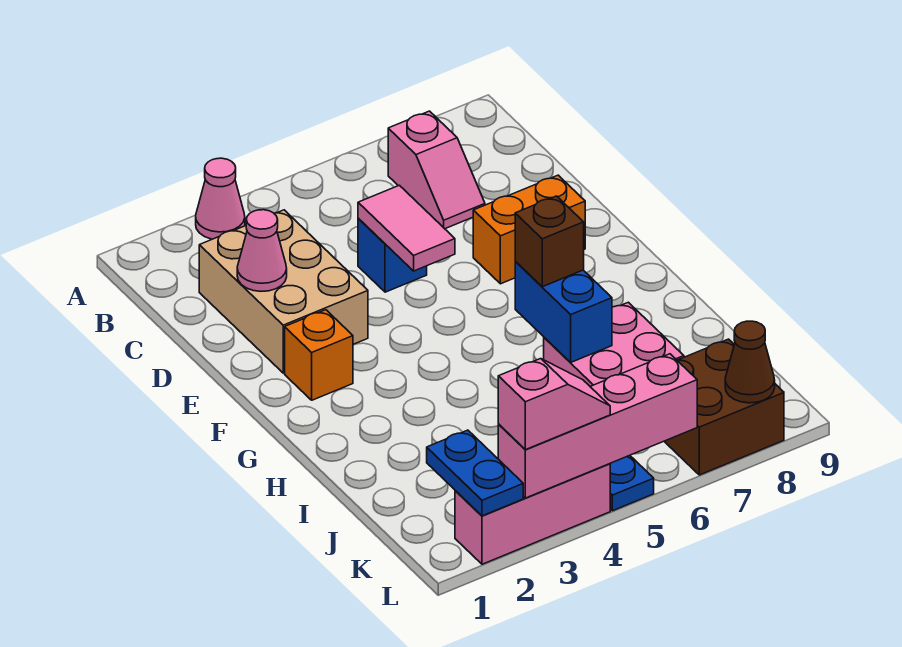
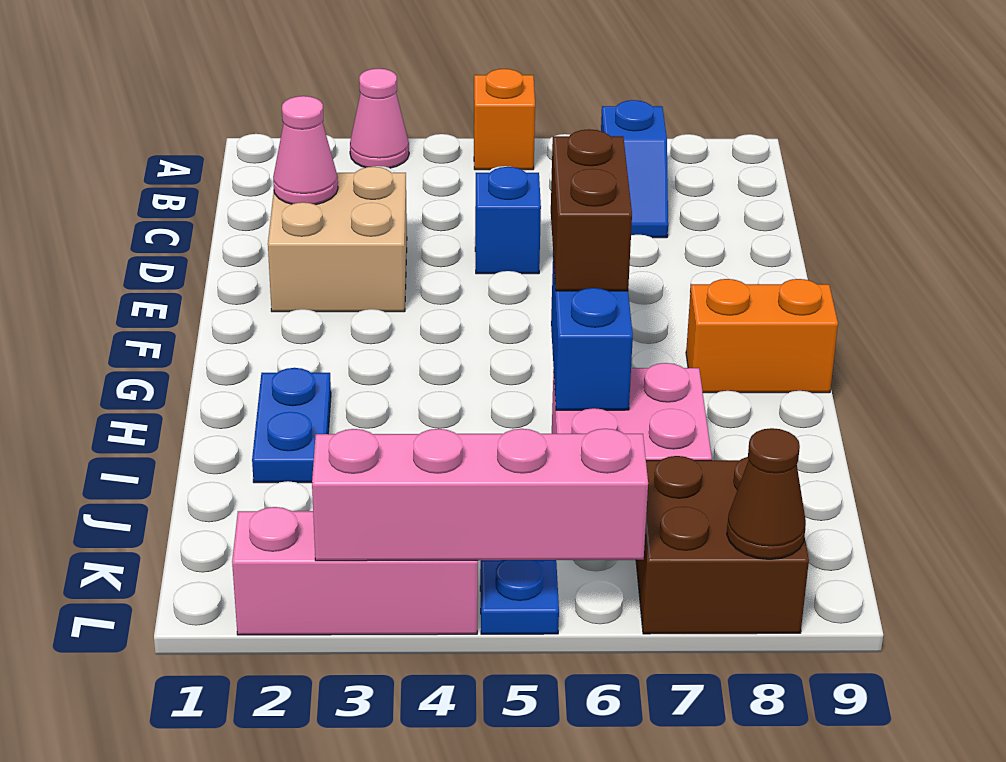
pink 1x2 slope [388,111,485,229] -> blue 1x2 slope [601,100,668,238]
tan 2x3 brick [199,210,368,373] -> tan 2x2 brick [268,167,407,312]
pink 1x2 tile [358,185,455,271] -> none
orange 1x2 brick [473,175,585,284] -> orange 1x2 brick moved to [686,279,838,393]
orange 1x1 brick [285,310,353,400] -> orange 1x1 brick moved to [474,69,535,170]
brown 1x1 brick [515,196,584,287] -> brown 1x2 brick [551,129,632,291]
blue 1x2 plate [427,430,523,516] -> blue 1x2 plate moved to [252,368,331,483]
pink 1x2 slope [498,359,610,450] -> none

